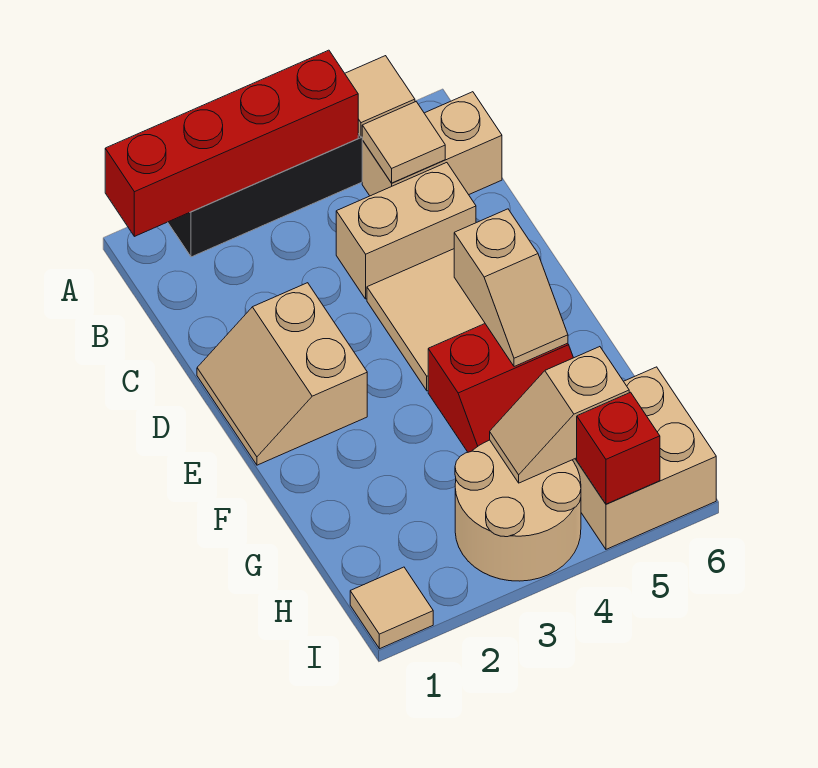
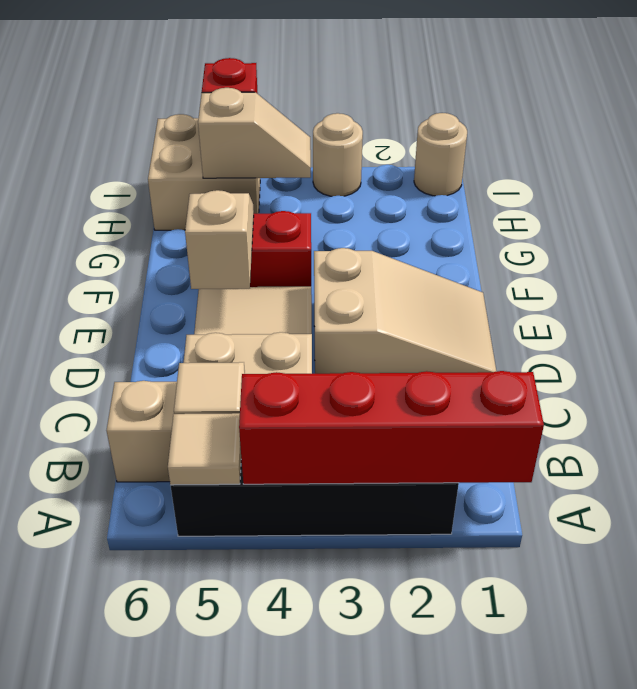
tan 2x2 slope [197,283,367,465] -> tan 2x3 slope [314,248,497,374]
tan 2x2 round brick [455,440,581,581] -> tan 1x1 round brick [313,113,363,196]
tan 1x1 tile [350,567,433,649] -> tan 1x1 round brick [414,113,467,196]

